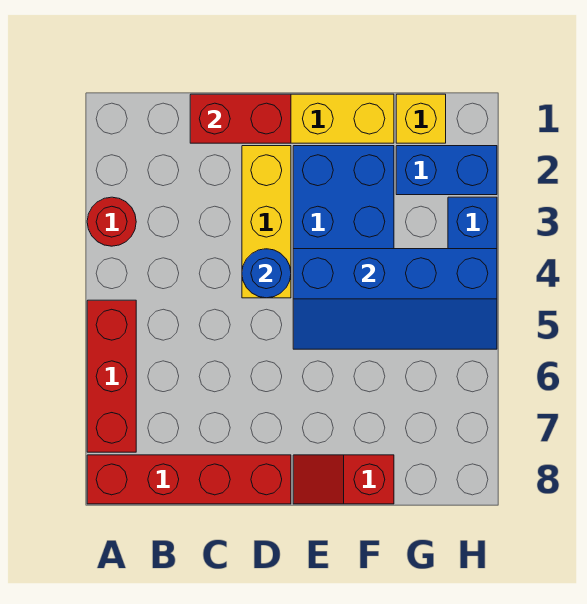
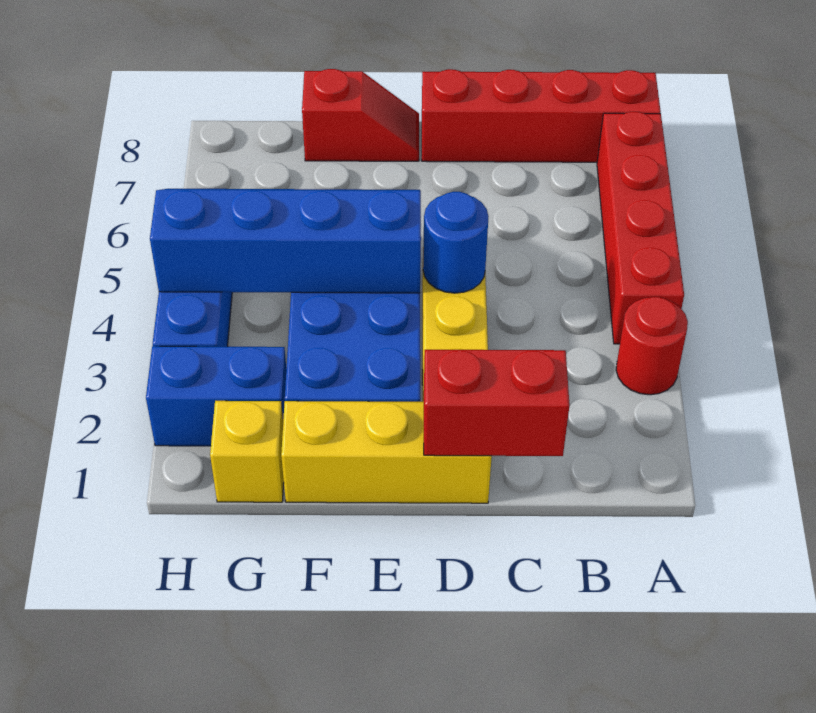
red 1x3 brick [87,300,136,452] -> red 1x4 brick [597,112,684,344]

